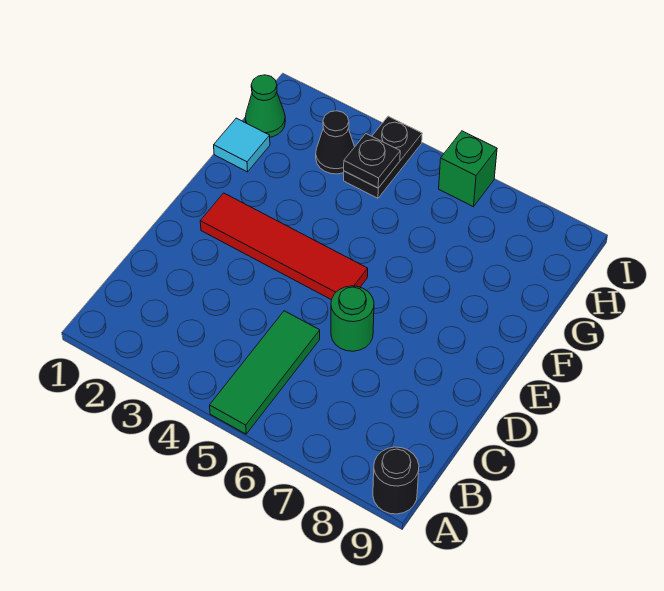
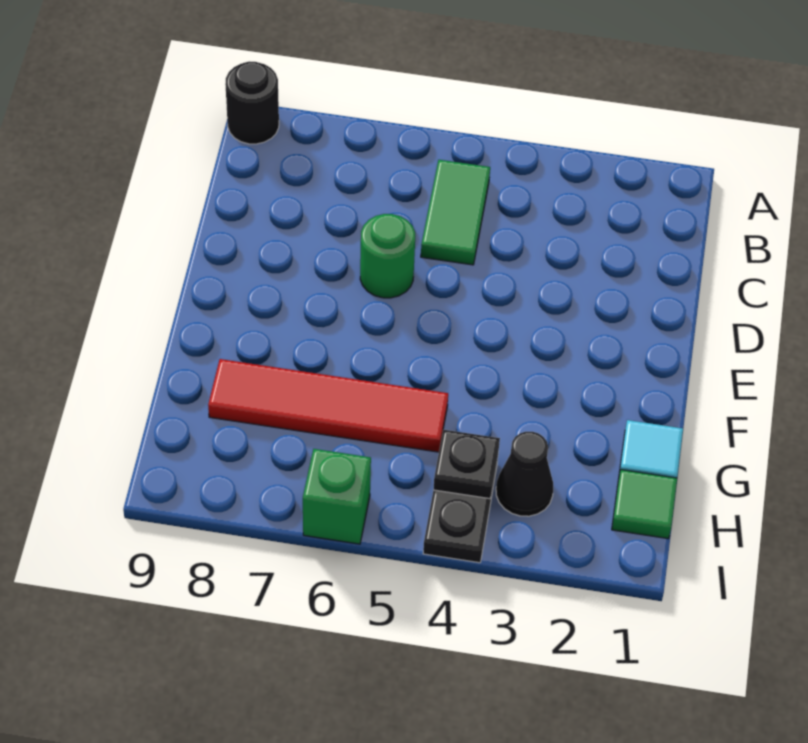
green 1x3 tile [210,311,320,434] -> green 1x2 tile [421,160,490,265]
red 1x4 tile [200,193,368,300] -> red 1x4 tile moved to [208,359,448,452]
green 1x1 cone [245,75,285,137] -> green 1x1 tile [612,470,677,539]

